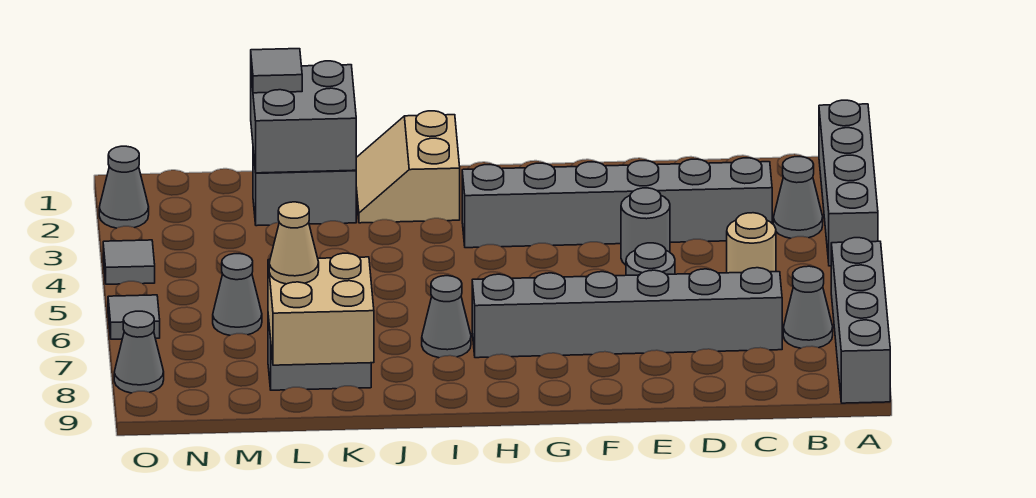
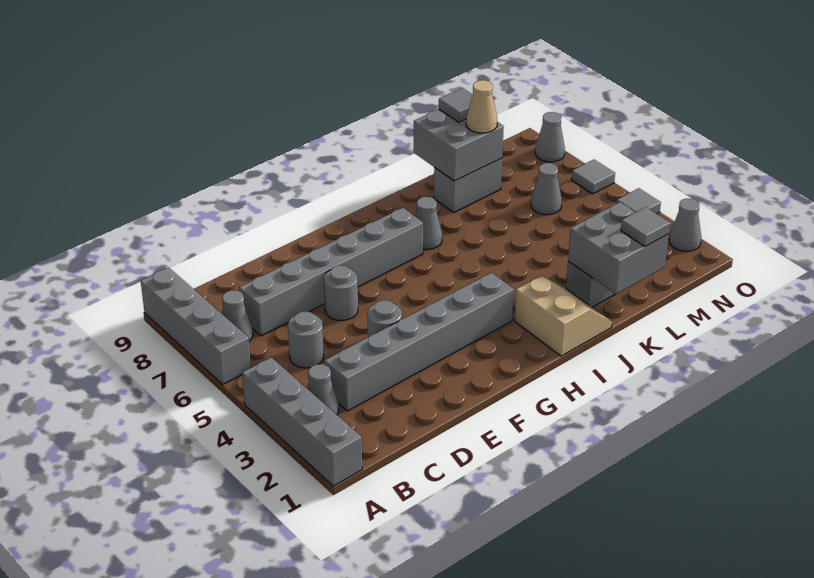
tan 1x1 round brick [727,213,776,273] -> grey 1x1 round brick [288,311,324,368]
tan 2x2 brick [268,253,374,365] -> grey 2x2 brick [414,109,504,181]
none -> grey 1x1 tile [439,88,473,122]

